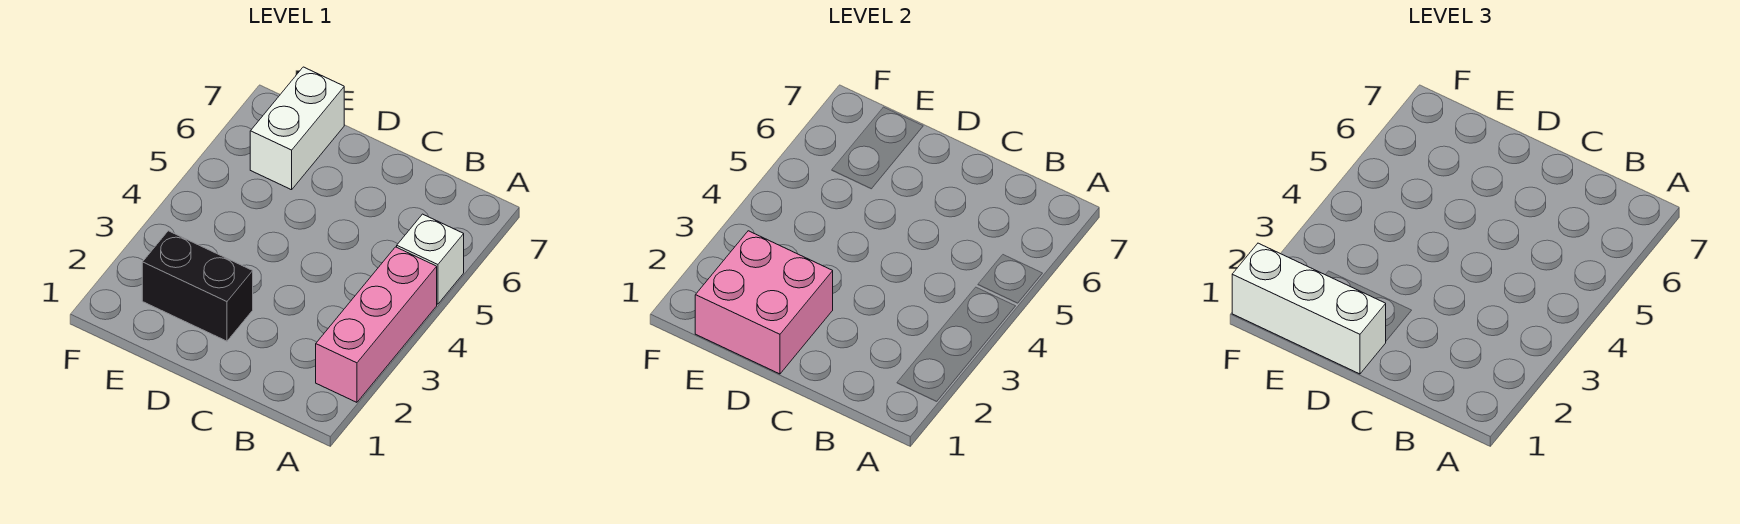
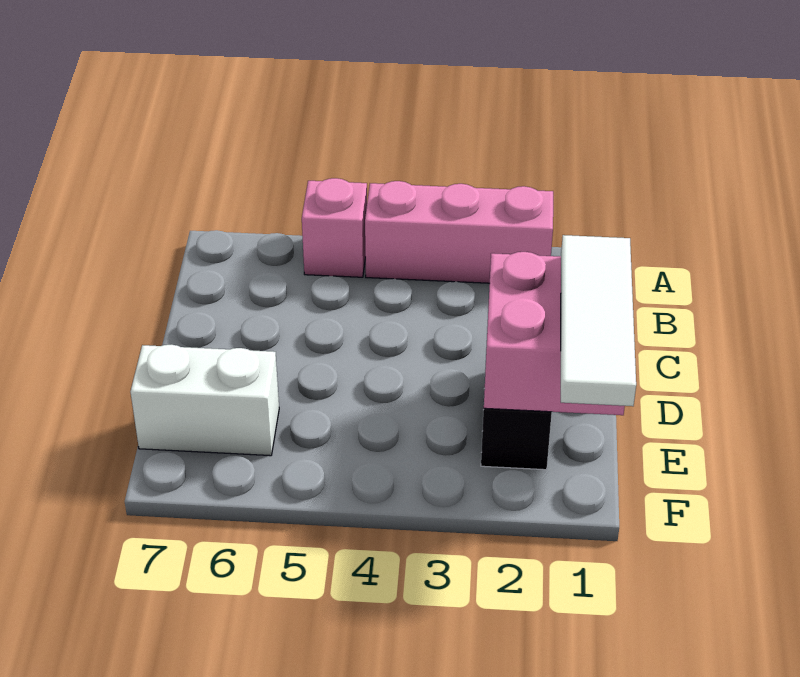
white 1x1 brick [397,214,464,304] -> pink 1x1 brick [302,178,367,277]
white 1x3 brick [1232,243,1386,374] -> white 1x3 tile [561,235,636,406]

